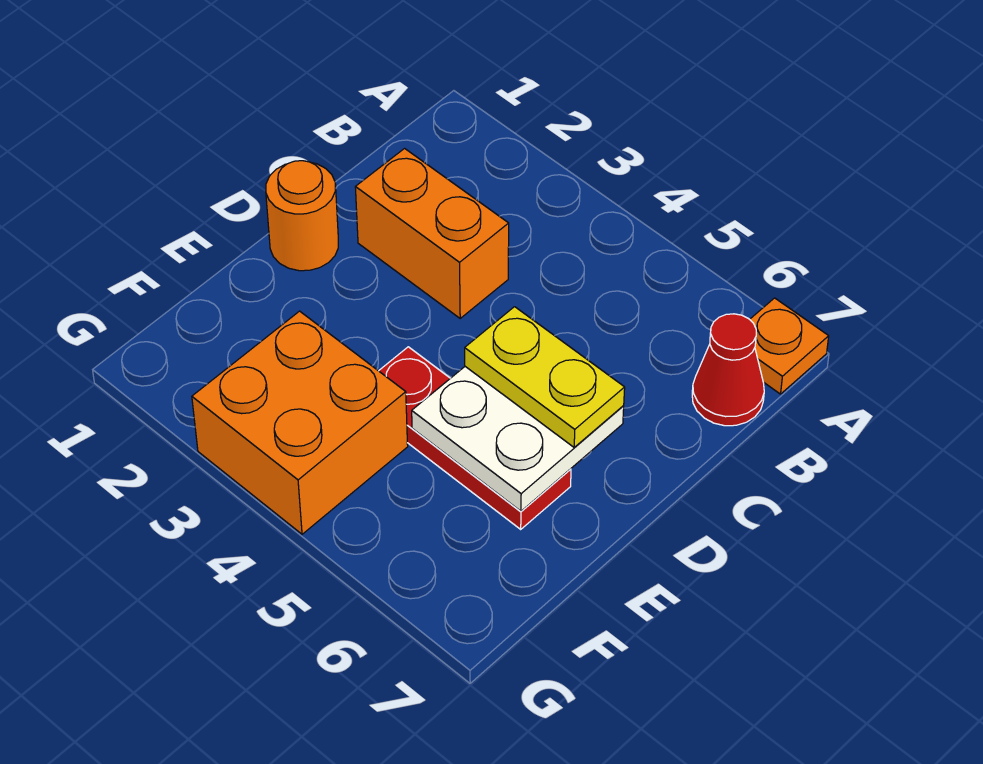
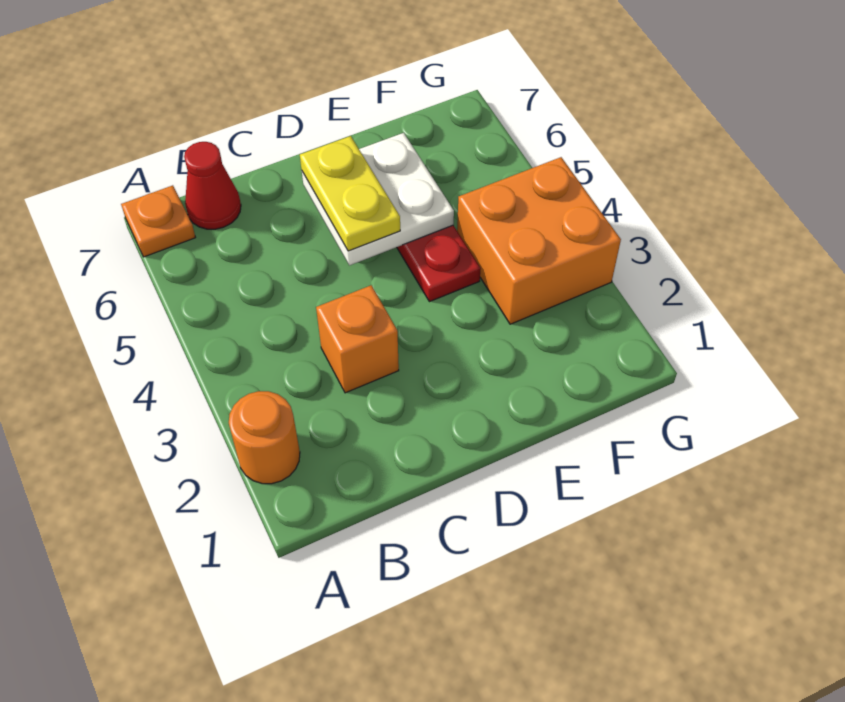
orange 1x2 brick [355,149,509,318] -> orange 1x1 brick [316,285,399,393]
orange 1x1 round brick [266,161,338,271] -> orange 1x1 round brick moved to [229,391,300,484]

